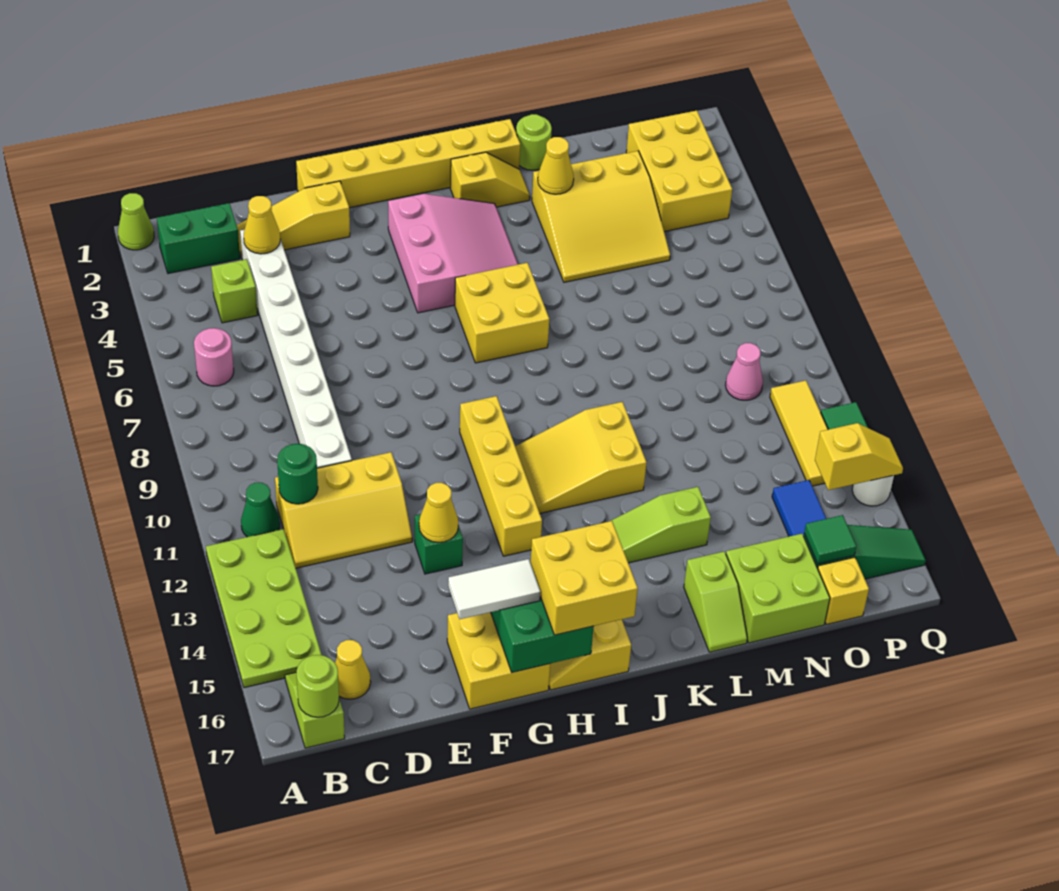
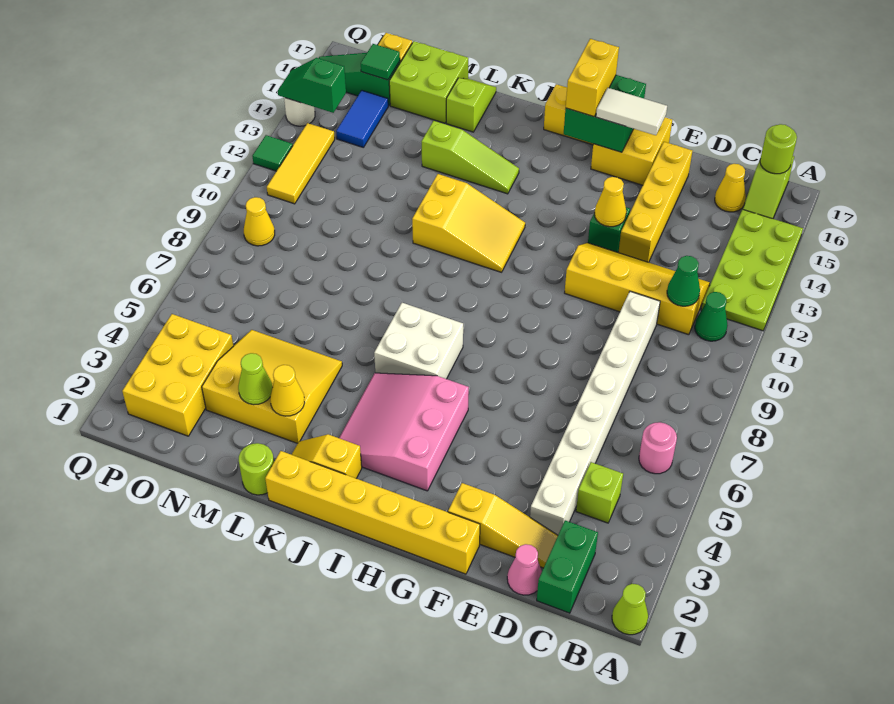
green 1x2 brick [157,203,240,274] -> green 1x2 brick turned to [537,520,598,613]
yellow 2x3 slope [275,452,412,568] -> yellow 2x4 slope [565,243,710,335]
green 1x1 round brick [277,444,318,504] -> green 1x1 cone [667,256,700,306]
yellow 1x1 cone [244,196,280,254] -> yellow 1x1 cone moved to [244,197,275,246]
yellow 1x4 brick [460,396,542,556] -> yellow 1x4 brick moved to [618,142,692,262]
yellow 2x2 brick [531,521,638,635] -> yellow 1x2 brick [566,39,619,116]
yellow 2x2 brick [455,263,549,363] -> white 2x2 brick [374,303,463,379]
none -> lime 1x1 cone [238,353,273,405]
pink 1x1 cone [726,343,763,400] -> pink 1x1 cone moved to [507,544,542,595]
yellow 1x2 slope [815,423,903,490] -> green 1x2 slope [278,58,346,113]

